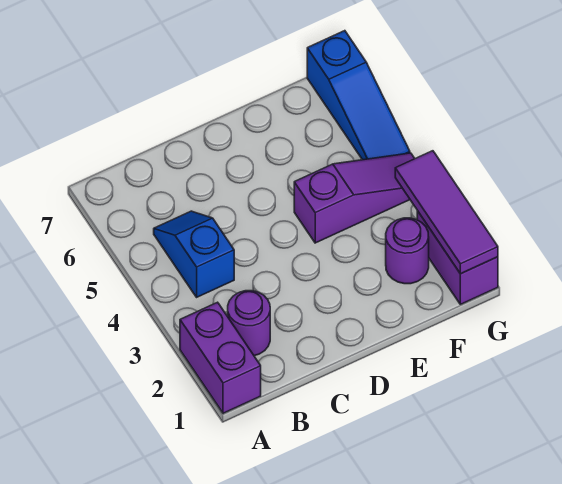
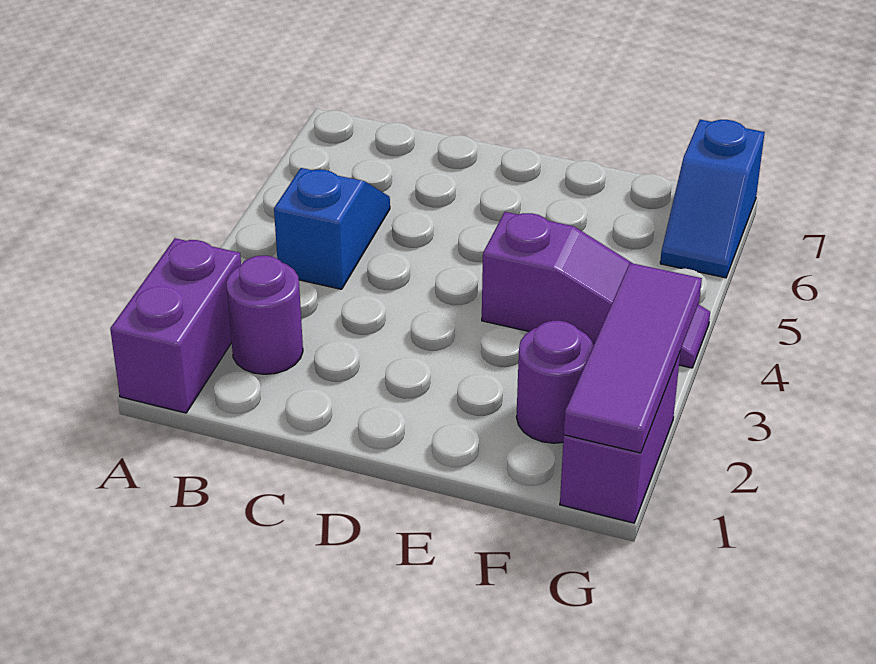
blue 1x3 slope [307,31,410,160] -> blue 1x2 slope [660,120,765,278]

